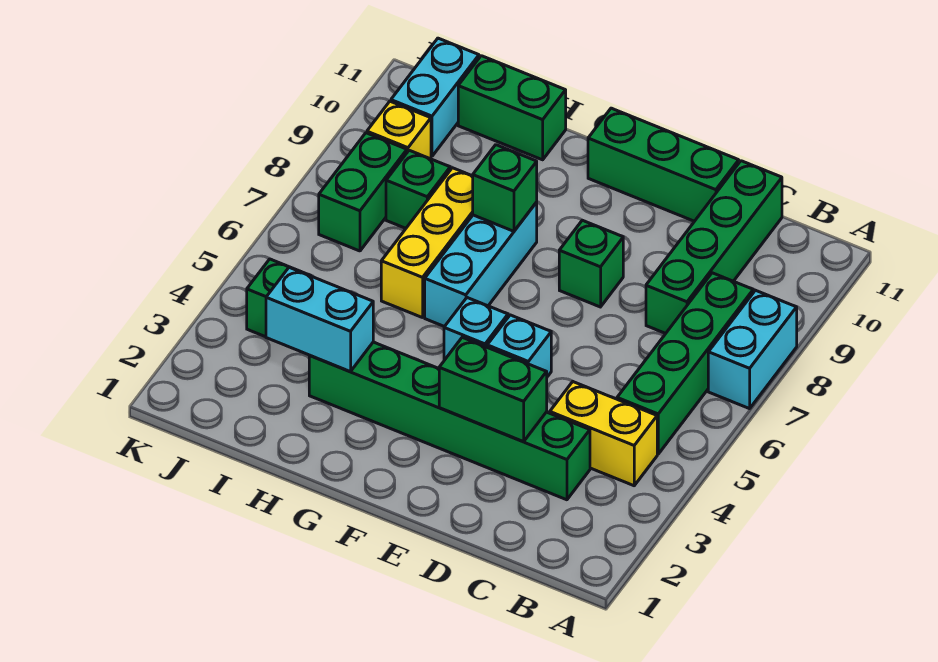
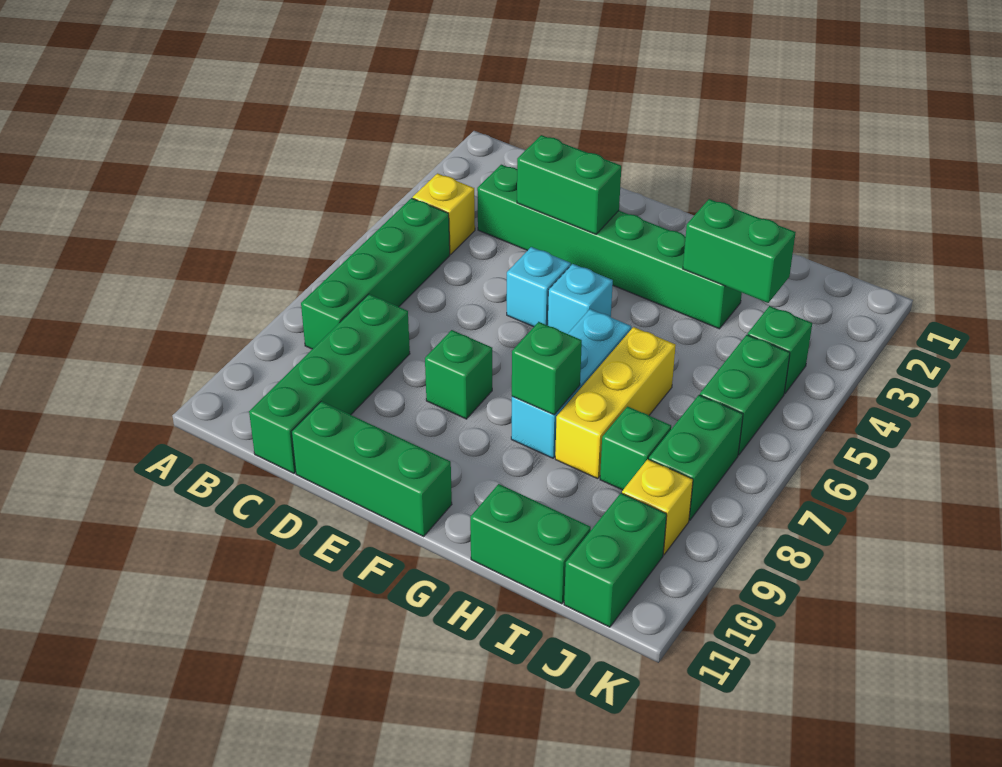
cyan 1x2 brick [708,290,797,409] -> none
yellow 1x2 brick [550,382,657,486] -> yellow 1x1 brick [413,173,475,254]
cyan 1x2 brick [266,267,373,372] -> green 1x2 brick [683,199,796,303]
none -> green 1x2 brick [700,335,790,455]
cyan 1x2 brick [391,38,479,156] -> green 1x2 brick [564,493,667,627]

